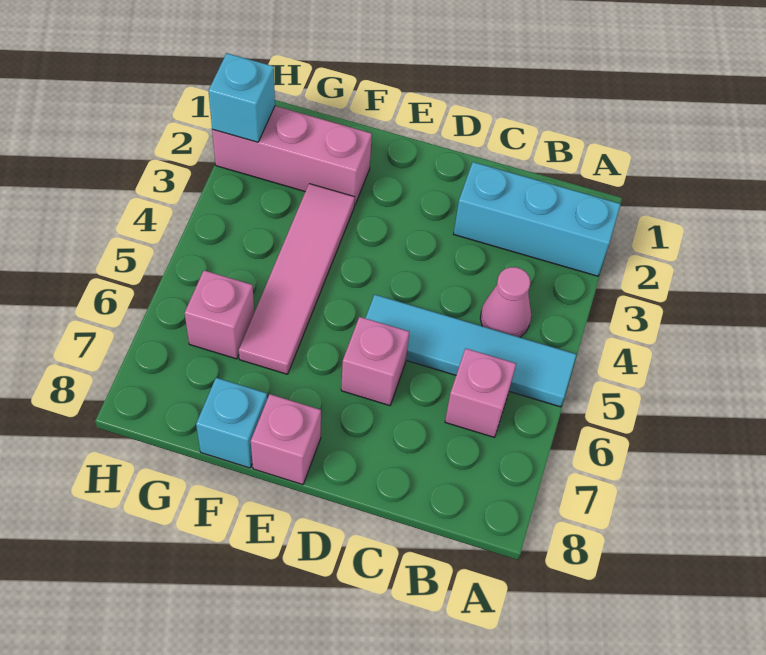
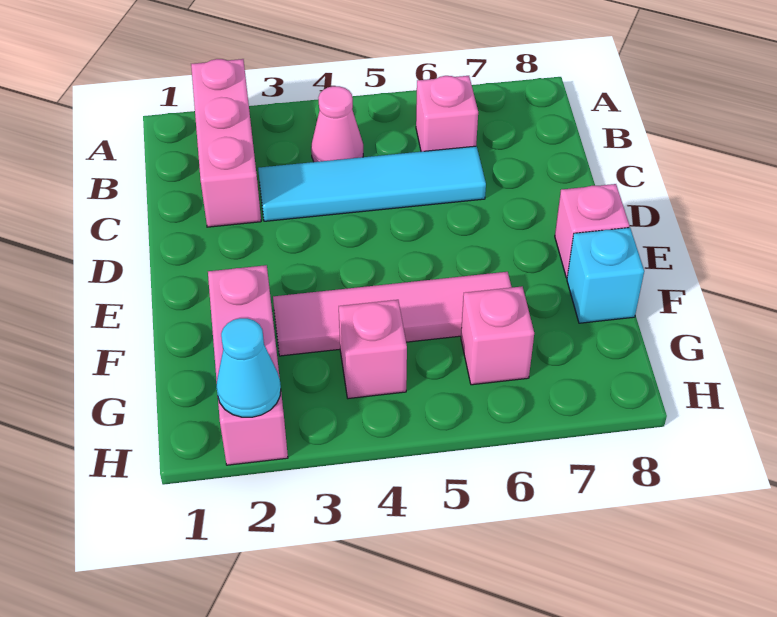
cyan 1x3 brick [454,162,621,276] -> pink 1x3 brick [191,59,261,227]
cyan 1x4 tile [366,295,576,407] -> cyan 1x4 tile turned to [258,146,486,221]
pink 1x1 brick [341,317,409,406] -> pink 1x1 brick moved to [339,300,407,399]
cyan 1x1 brick [208,53,275,142] -> cyan 1x1 cone [216,318,281,417]

